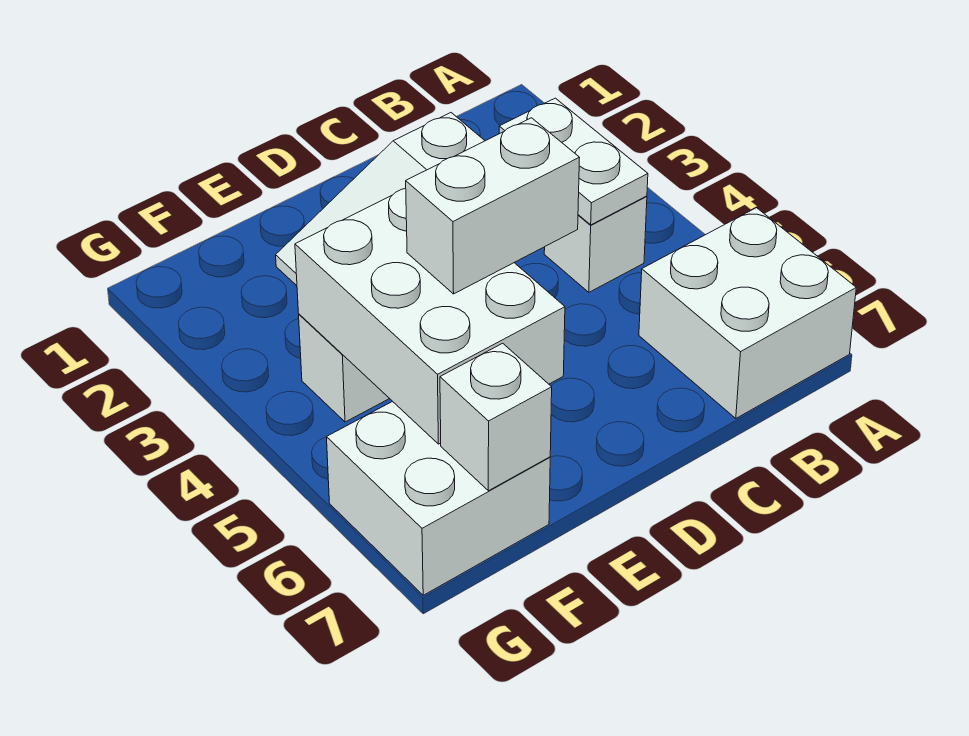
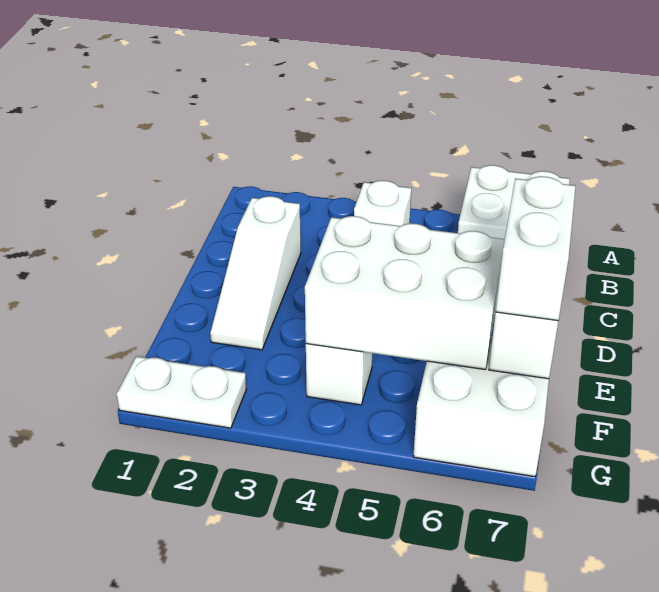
white 1x2 plate [499,98,648,225] -> white 1x2 plate moved to [117,356,246,428]
white 1x2 brick [406,118,580,294] -> white 1x2 brick moved to [496,176,575,321]

